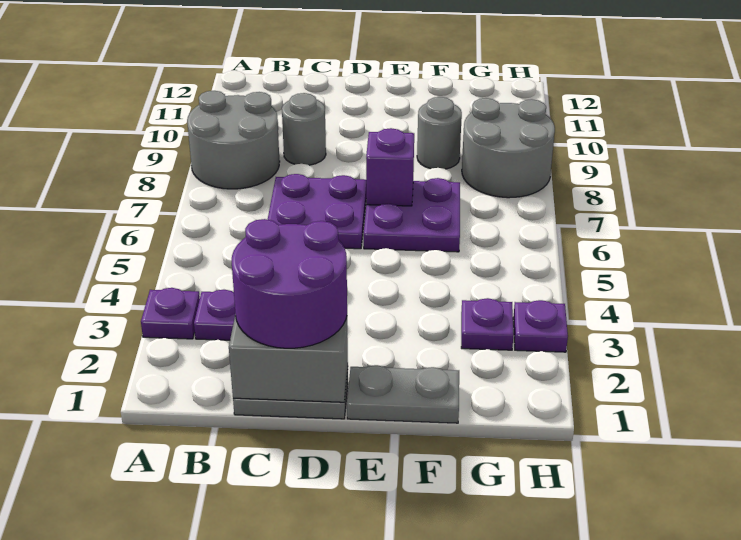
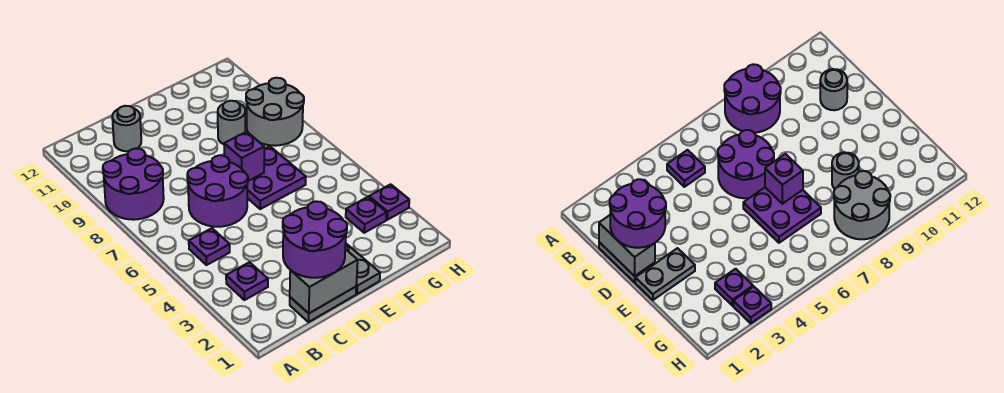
purple 1x1 plate [141,288,200,339] -> purple 1x1 plate moved to [189,228,230,265]
grey 2x2 round brick [187,91,280,189] -> purple 2x2 round brick [103,148,164,220]
purple 2x2 plate [268,174,366,249] -> purple 2x2 round brick [187,155,248,227]
grey 1x1 round brick [282,93,326,165] -> grey 1x1 round brick moved to [112,106,141,151]
grey 1x2 plate [347,365,459,423] -> grey 1x2 plate turned to [345,244,380,294]

